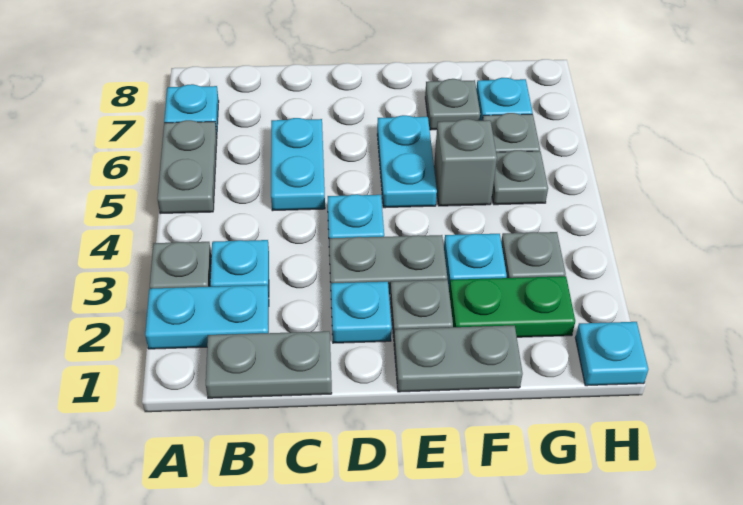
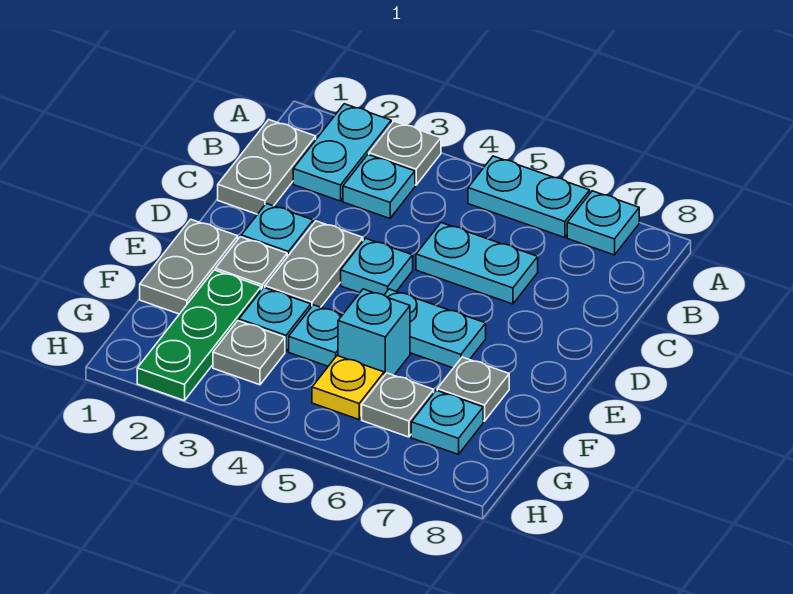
grey 1x2 plate [157,120,217,214] -> cyan 1x2 plate [468,156,590,238]
green 1x2 plate [449,276,575,337] -> green 1x3 plate [137,270,261,401]
grey 1x1 brick [434,119,497,206] -> cyan 1x1 brick [338,289,410,375]
grey 1x1 plate [492,150,548,205] -> yellow 1x1 plate [312,356,384,419]
cyan 1x1 plate [575,322,648,386] -> cyan 1x1 plate moved to [289,305,342,366]

